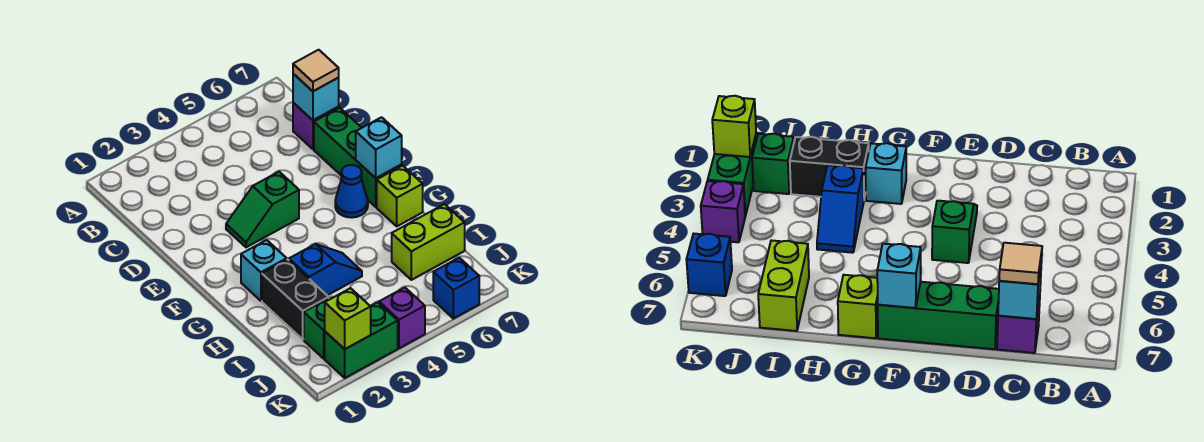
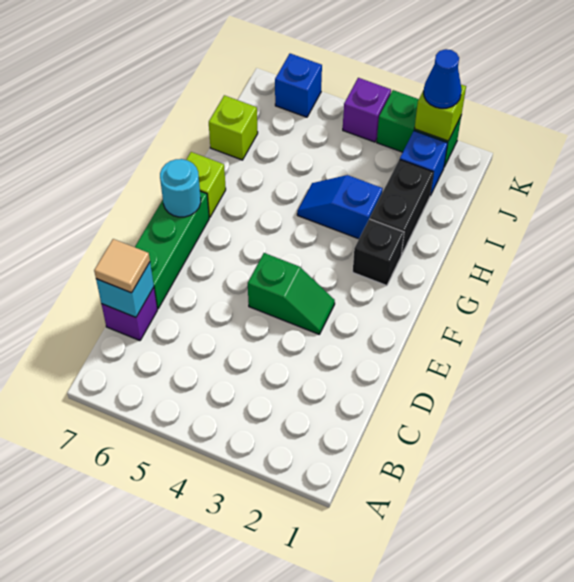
blue 1x1 cone [335,165,368,218] -> blue 1x1 cone moved to [424,49,462,108]
cyan 1x1 brick [356,117,402,178] -> cyan 1x1 round brick [160,159,201,217]
cyan 1x1 brick [241,240,287,301] -> black 1x1 brick [353,219,404,286]
lime 1x2 brick [392,204,465,280] -> lime 1x1 brick [209,95,258,160]
green 1x1 brick [304,298,330,359] -> blue 1x1 brick [400,131,448,196]

